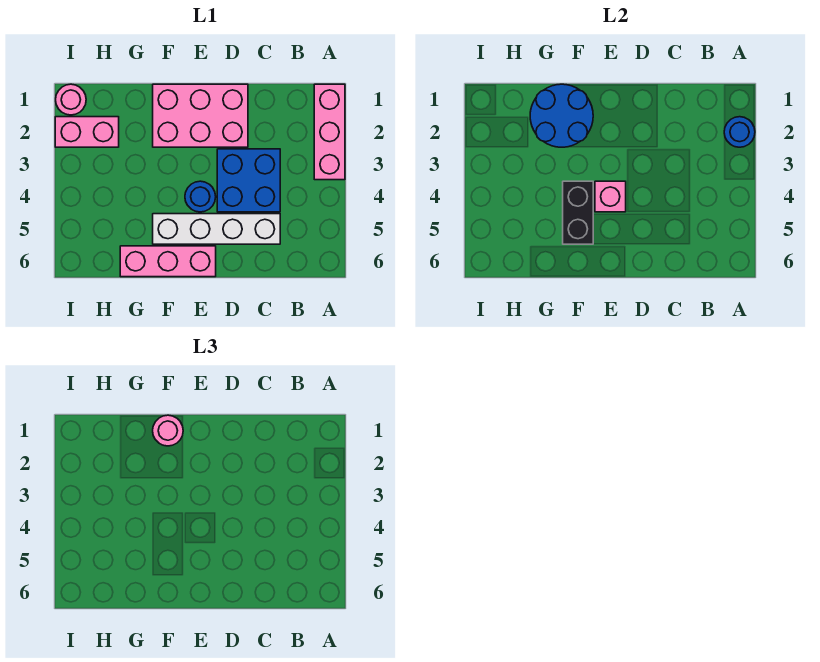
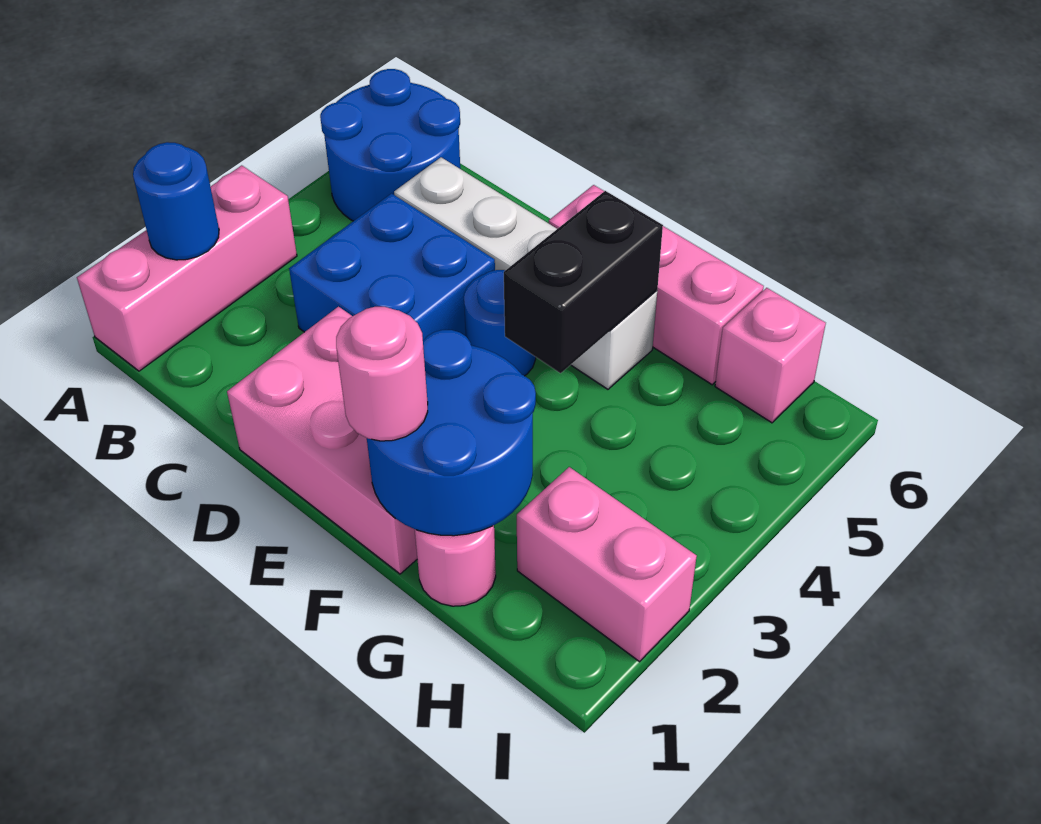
none -> blue 2x2 round brick [320,69,460,221]
pink 1x1 brick [595,181,626,212] -> pink 1x1 brick moved to [715,288,826,423]
pink 1x1 round brick [56,84,86,115] -> pink 1x1 round brick moved to [415,525,496,606]

